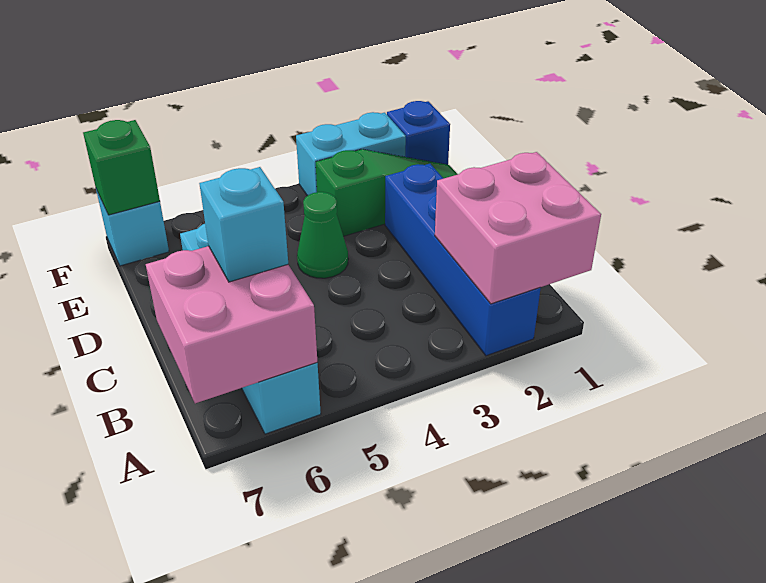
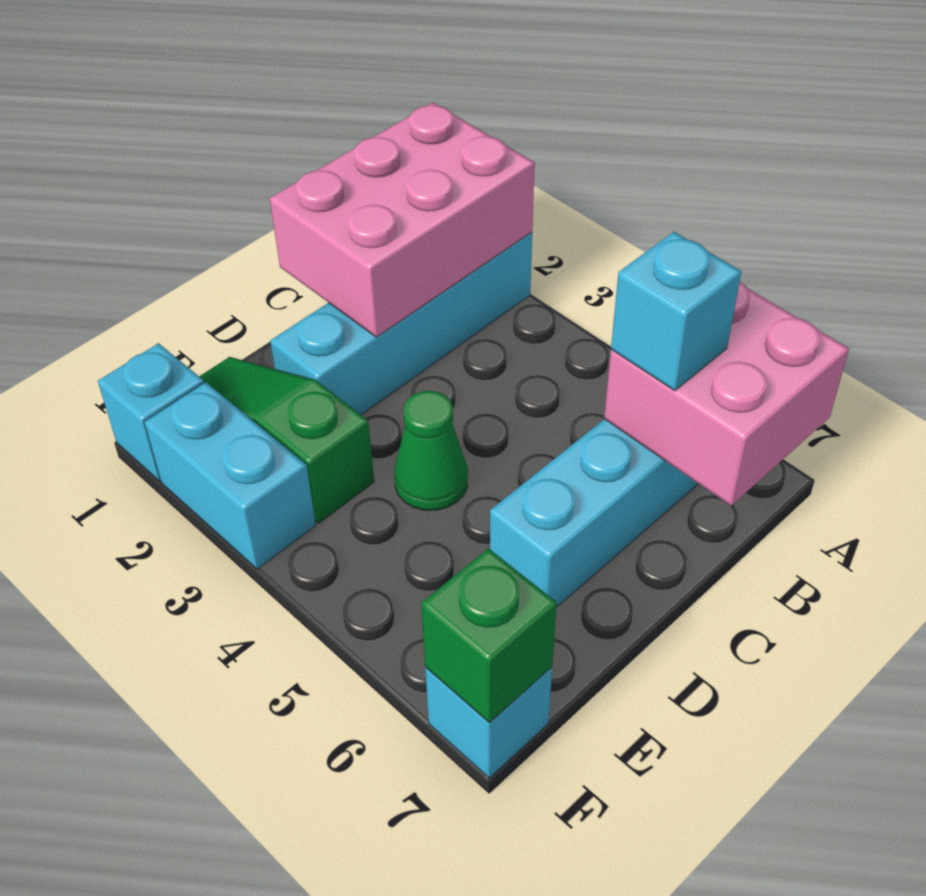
pink 2x2 brick [435,152,601,304] -> pink 2x3 brick [270,102,535,337]
blue 1x4 brick [385,164,541,356] -> cyan 1x4 brick [270,232,532,415]
blue 1x1 brick [387,101,450,165] -> cyan 1x1 brick [98,343,204,481]

